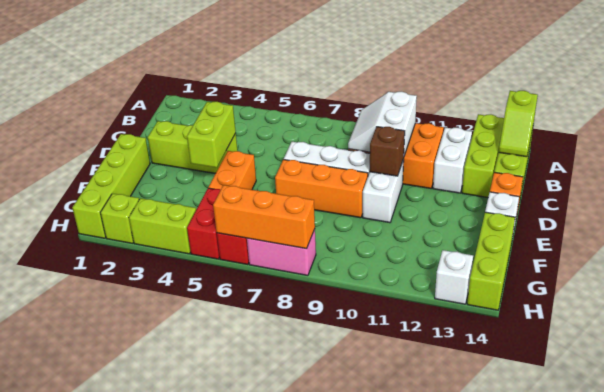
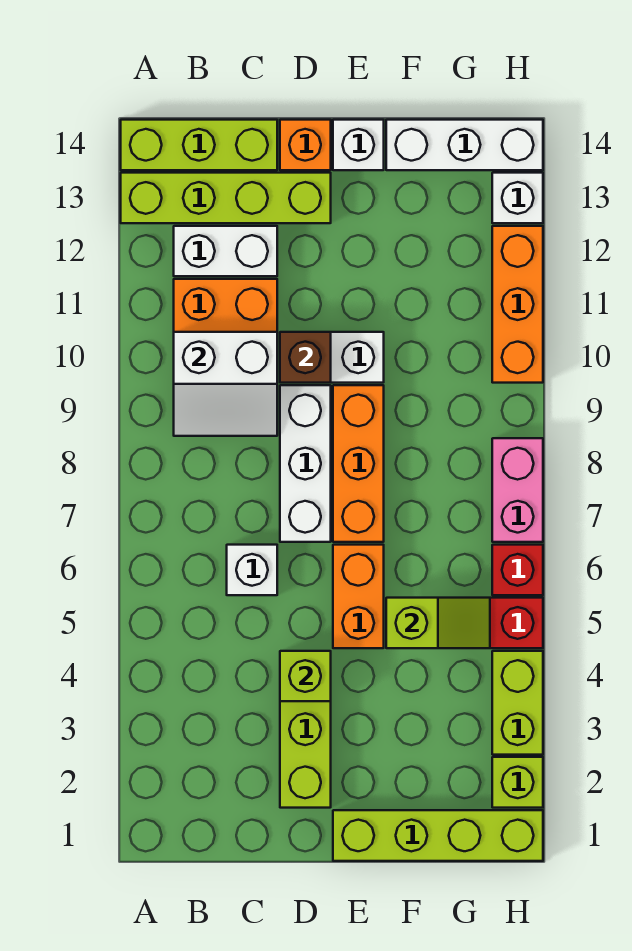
lime 1x3 brick [462,114,504,197] -> lime 1x4 brick [121,173,331,223]
lime 1x2 slope [499,91,538,157] -> lime 1x2 slope moved to [386,598,490,648]
none -> white 1x1 brick [227,545,277,595]
lime 1x2 brick [187,102,236,168] -> lime 1x1 brick [280,651,331,701]
orange 1x2 brick [208,151,256,190] -> orange 1x2 brick turned to [333,545,384,648]
lime 1x3 brick [467,212,515,310] -> white 1x3 brick [386,120,543,170]
orange 1x3 brick [213,185,315,249] -> orange 1x3 brick moved to [492,226,543,383]

